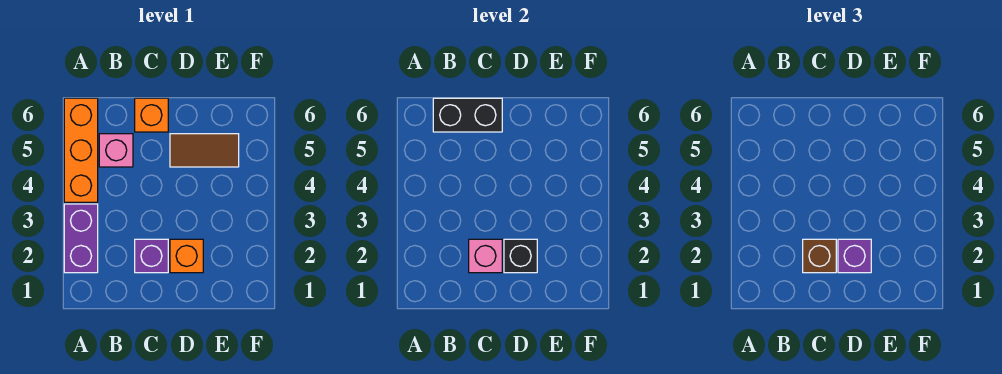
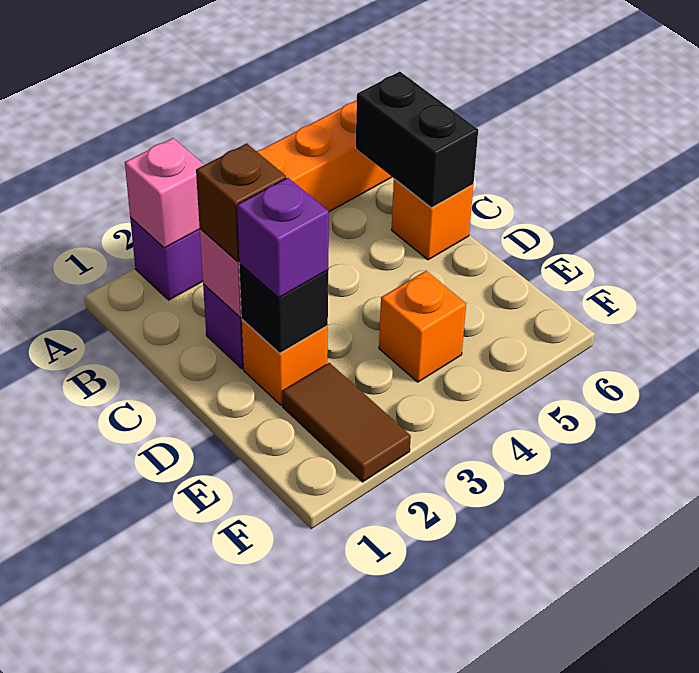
pink 1x1 brick [99,134,133,167] -> pink 1x1 brick moved to [125,138,204,248]
brown 1x2 tile [170,134,239,167] -> brown 1x2 tile moved to [282,363,411,482]
none -> orange 1x1 brick [379,271,466,382]

